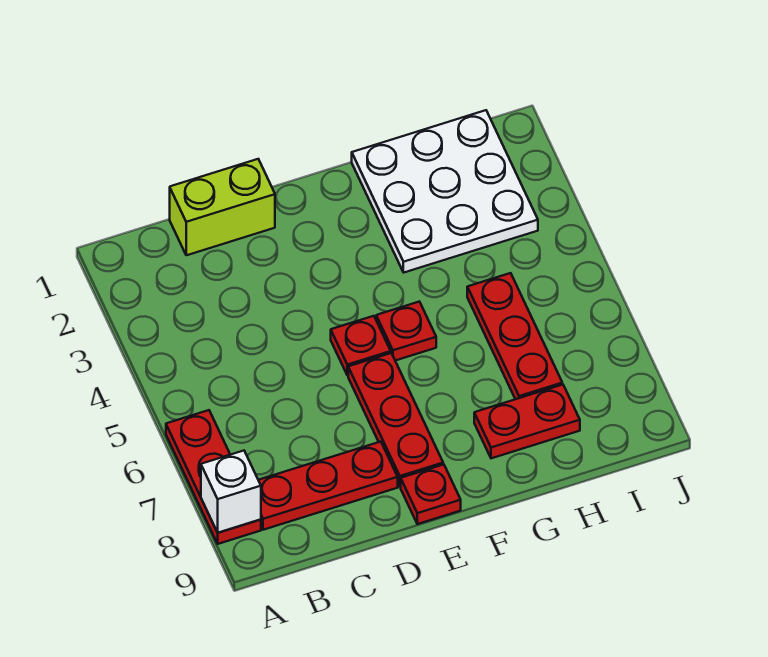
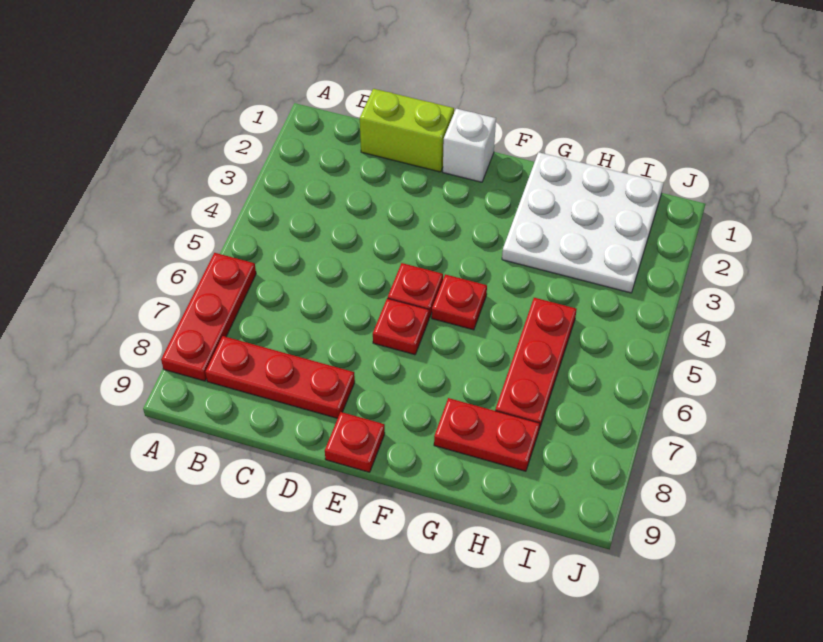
white 1x1 brick [201,451,261,533] -> white 1x1 brick moved to [443,109,496,182]
red 1x3 plate [348,353,443,487] -> red 1x1 plate [373,298,429,355]

